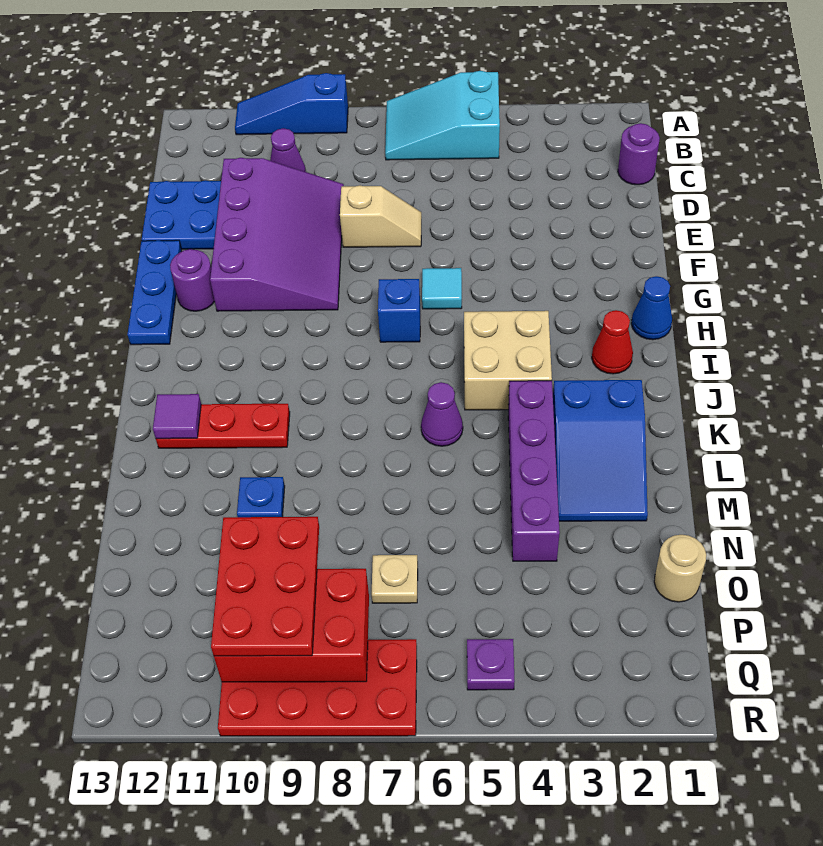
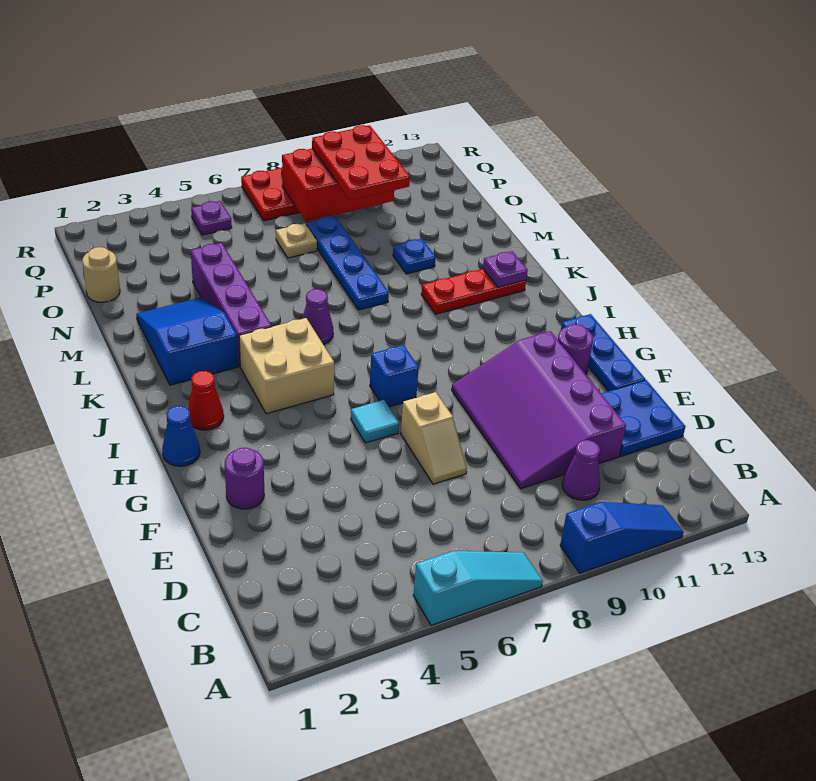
cyan 2x3 slope [385,71,500,160] -> cyan 1x3 slope [413,551,543,625]
purple 1x1 round brick [618,123,660,185] -> purple 1x1 round brick moved to [225,448,264,509]
tan 1x2 slope [340,185,421,247] -> tan 1x2 slope turned to [401,392,467,484]
purple 1x1 tile [153,394,201,439] -> purple 1x1 plate [483,251,528,287]
none -> blue 1x4 plate [307,216,389,310]

